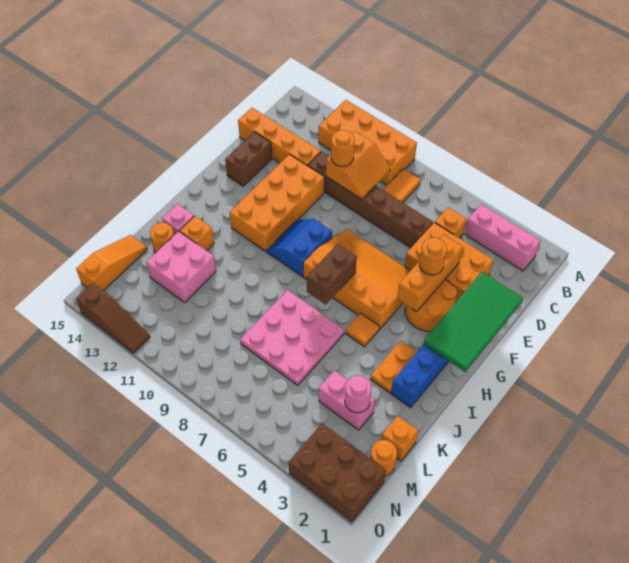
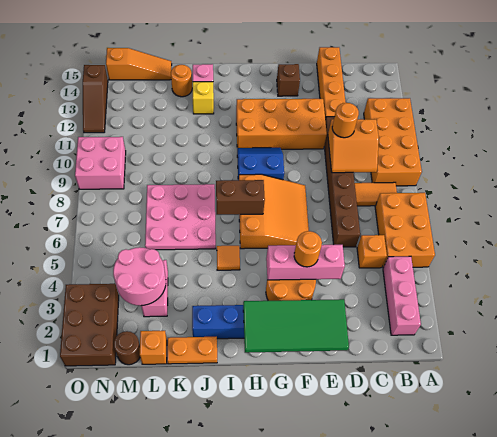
orange 2x3 brick [405,222,493,302] -> orange 2x3 brick moved to [375,193,435,267]
orange 1x3 brick [397,234,463,312] -> pink 1x3 brick [266,245,345,280]
brown 1x2 brick [225,132,272,186] -> brown 1x1 brick [277,64,300,96]
orange 3x4 slope [303,229,410,330] -> orange 3x3 slope [239,174,309,249]
orange 1x2 plate [370,341,416,393] -> orange 1x2 plate moved to [167,337,217,364]
orange 1x1 brick [180,216,214,251] -> yellow 1x1 brick [193,82,214,114]
pink 2x2 brick [146,231,216,303] -> pink 2x2 brick moved to [75,137,126,189]
pink 1x1 round brick [345,376,371,413] -> pink 2x2 round brick [113,247,166,306]
orange 1x1 round brick [370,440,397,476] -> brown 1x1 round brick [114,331,140,365]

